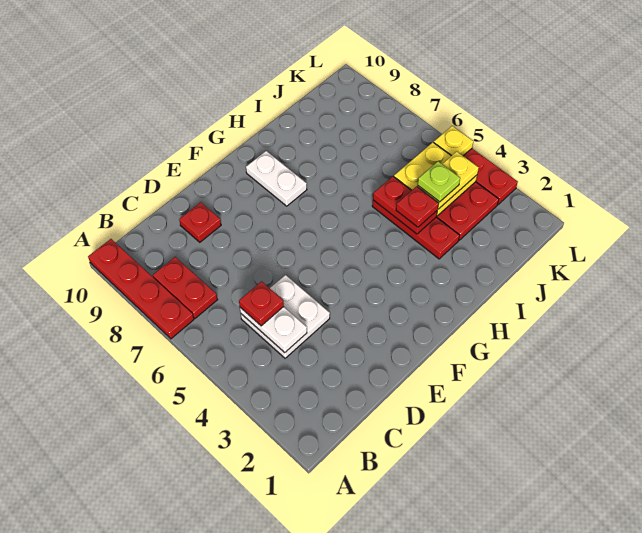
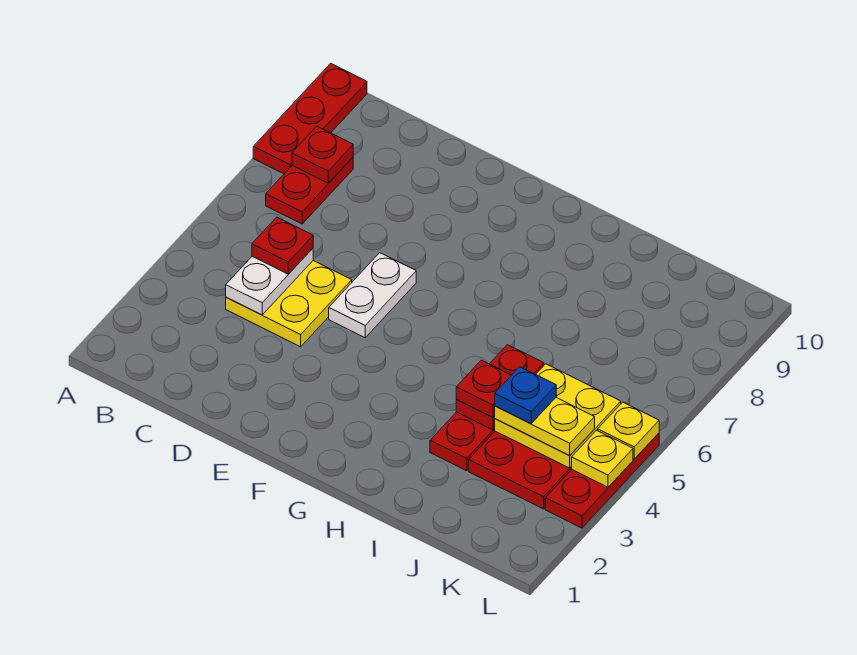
red 1x4 plate [88,239,194,339] -> red 1x3 plate [253,63,367,174]
white 2x2 plate [241,275,330,358] -> yellow 2x2 plate [226,261,352,347]
red 1x1 plate [179,202,221,242] -> red 1x1 plate moved to [292,126,353,183]
white 1x2 plate [246,151,307,206] -> white 1x2 plate moved to [329,253,416,338]
lime 1x1 plate [418,161,460,202] -> blue 1x1 plate [495,367,556,423]
none -> yellow 1x1 plate [571,430,633,487]

